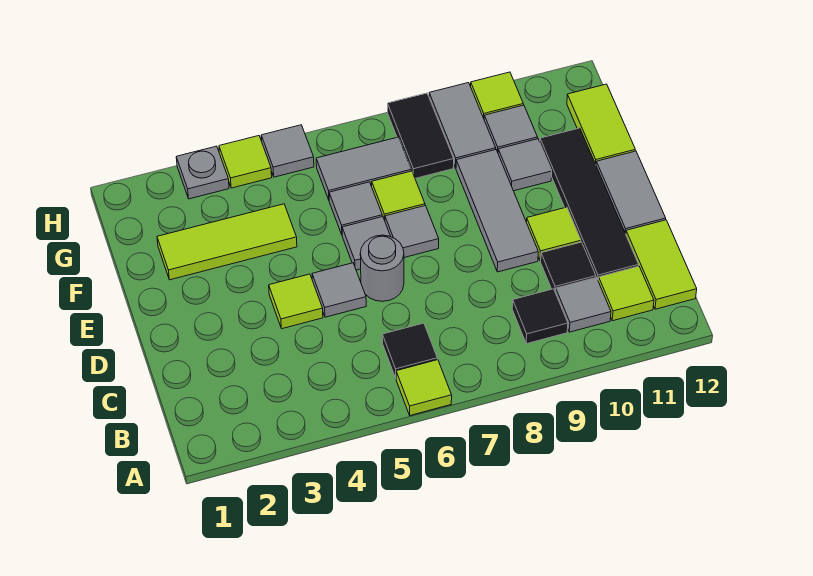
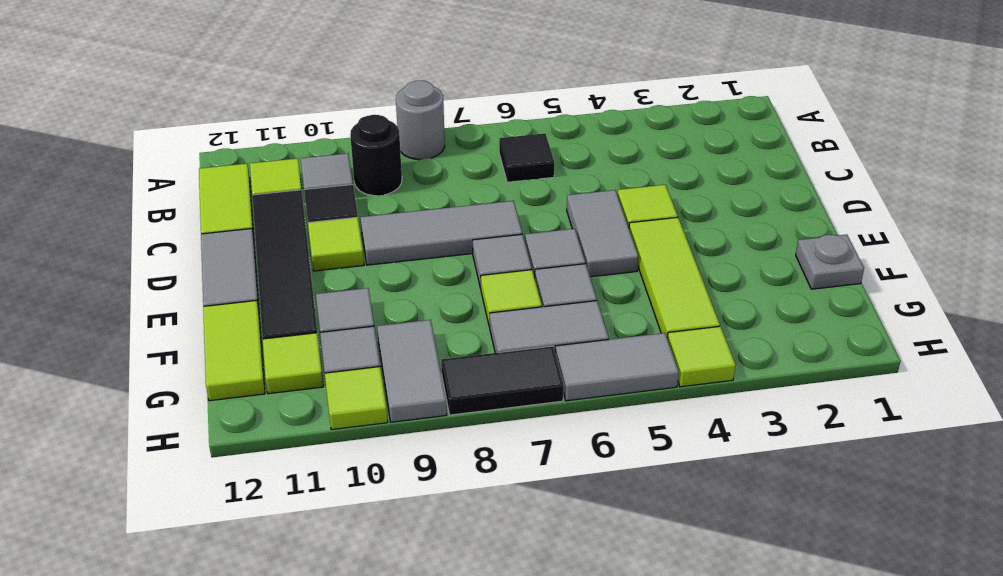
lime 1x1 tile [396,360,452,415] -> lime 1x1 tile moved to [263,333,323,394]
black 1x1 tile [512,289,568,344] -> black 1x1 round brick [350,115,402,196]
grey 1x1 tile [312,263,366,317] -> grey 1x2 tile [567,190,638,277]
grey 1x1 round brick [360,235,404,301] -> grey 1x1 round brick moved to [396,80,445,160]
grey 1x3 tile [456,150,538,272] -> grey 1x3 tile turned to [361,201,522,265]
lime 1x3 tile [157,204,297,280] -> lime 1x3 tile turned to [629,217,720,337]
black 1x2 tile [388,93,454,178] -> black 1x2 tile turned to [441,346,563,415]
grey 1x1 plate [176,146,229,199] -> grey 1x1 plate moved to [796,235,864,289]
grey 1x1 tile [261,125,314,177] -> grey 1x2 tile [555,333,679,401]

